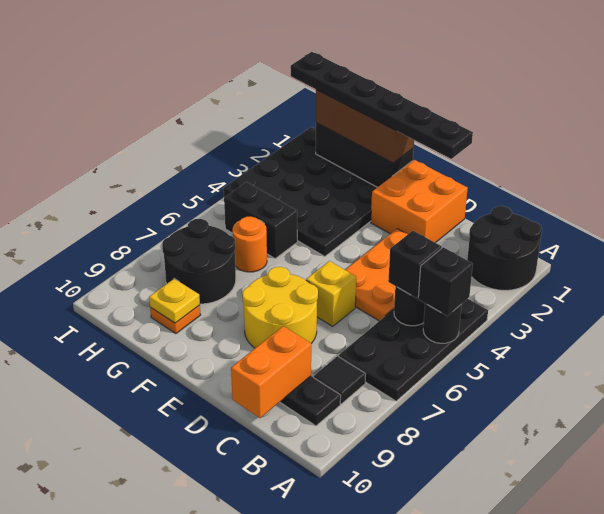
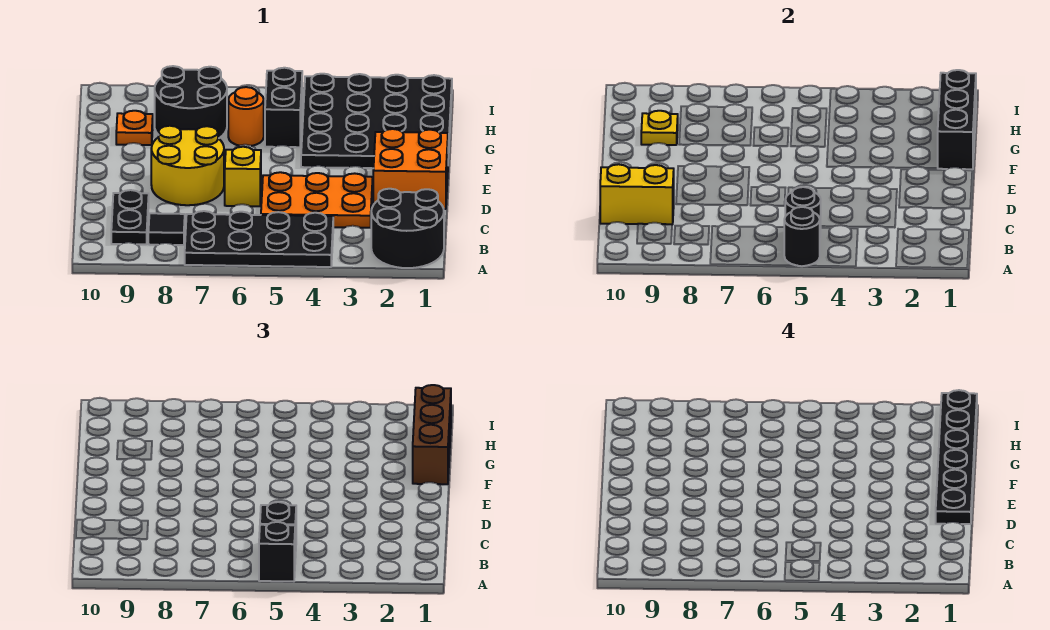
orange 1x2 brick [231,326,311,418] -> yellow 1x2 brick [600,164,674,224]

